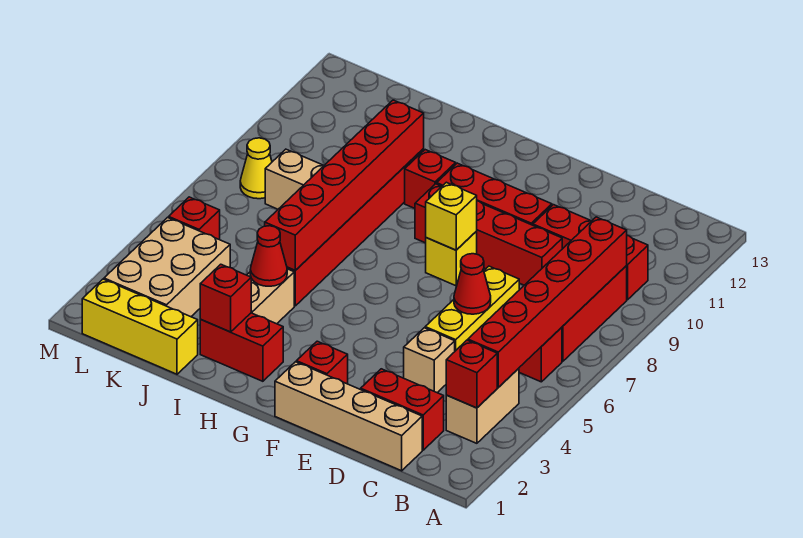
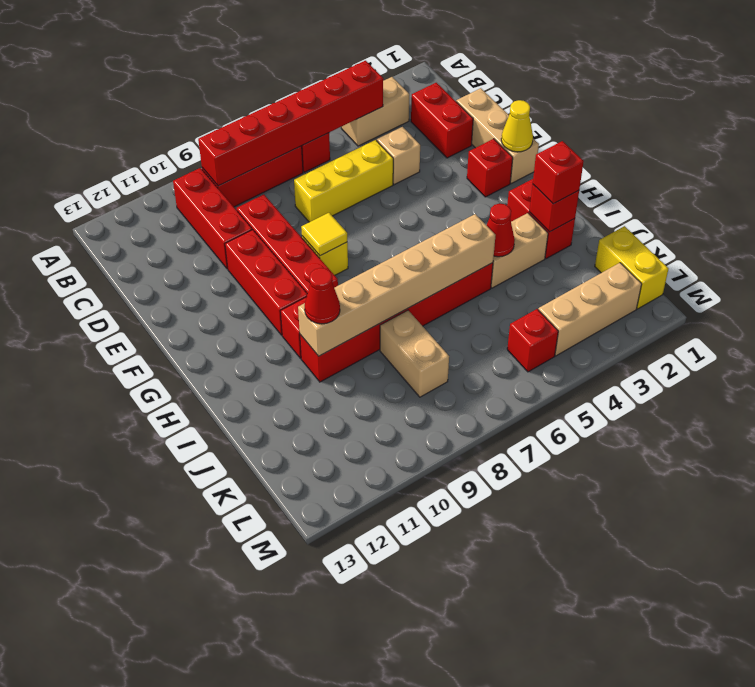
red 1x1 brick [446,340,497,408] -> red 1x1 brick moved to [533,141,584,204]
tan 1x4 brick [275,362,422,471] -> tan 1x3 brick [456,88,539,183]
red 1x1 cone [454,254,491,314] -> red 1x1 cone moved to [305,268,340,324]
yellow 1x1 brick [426,182,477,250] -> yellow 1x1 tile [301,213,347,256]
red 1x6 brick [265,100,424,270] -> tan 1x6 brick [298,214,495,356]
yellow 1x3 brick [82,279,198,374] -> yellow 1x2 brick [595,226,668,309]
tan 2x3 brick [104,218,230,317] -> tan 1x3 brick [538,263,642,356]
yellow 1x1 cone [240,138,272,199] -> yellow 1x1 cone moved to [501,100,533,152]

